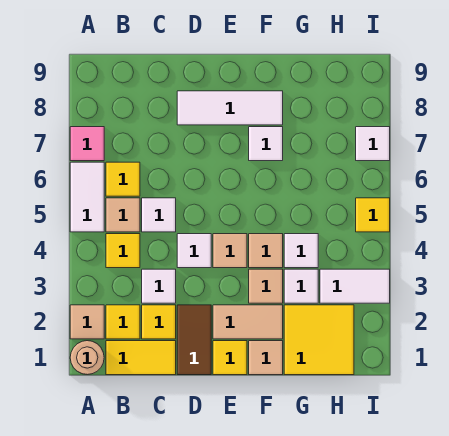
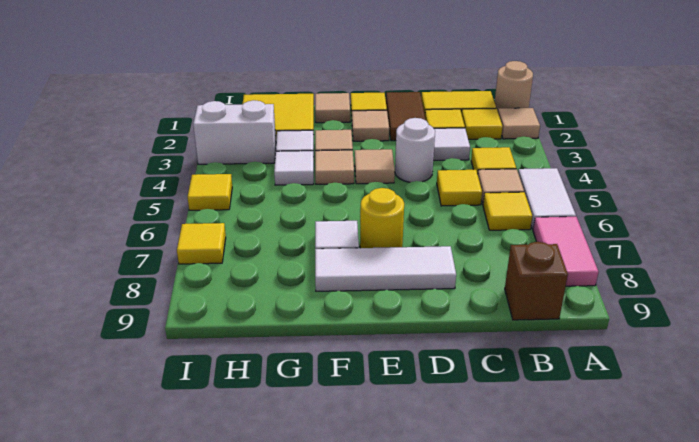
pink 1x1 tile [70,127,104,161] -> pink 1x2 tile [533,217,598,286]
none -> brown 1x1 brick [505,242,568,320]
white 1x1 tile [142,198,176,232] -> yellow 1x1 tile [437,170,482,206]
white 1x1 tile [177,234,211,268] -> white 1x1 round brick [395,118,435,182]
tan 1x2 tile [213,305,283,339] -> tan 1x1 tile [352,110,389,141]
none -> yellow 1x1 round brick [360,188,404,248]
white 1x2 tile [320,269,390,303] -> white 1x2 brick [193,100,276,164]
white 1x1 tile [356,127,390,161] -> yellow 1x1 tile [177,223,226,264]

